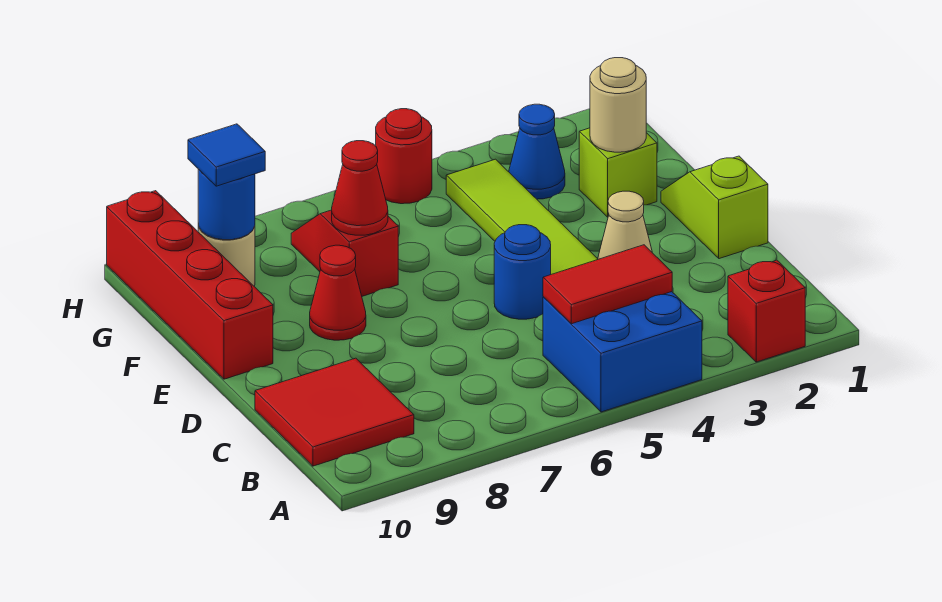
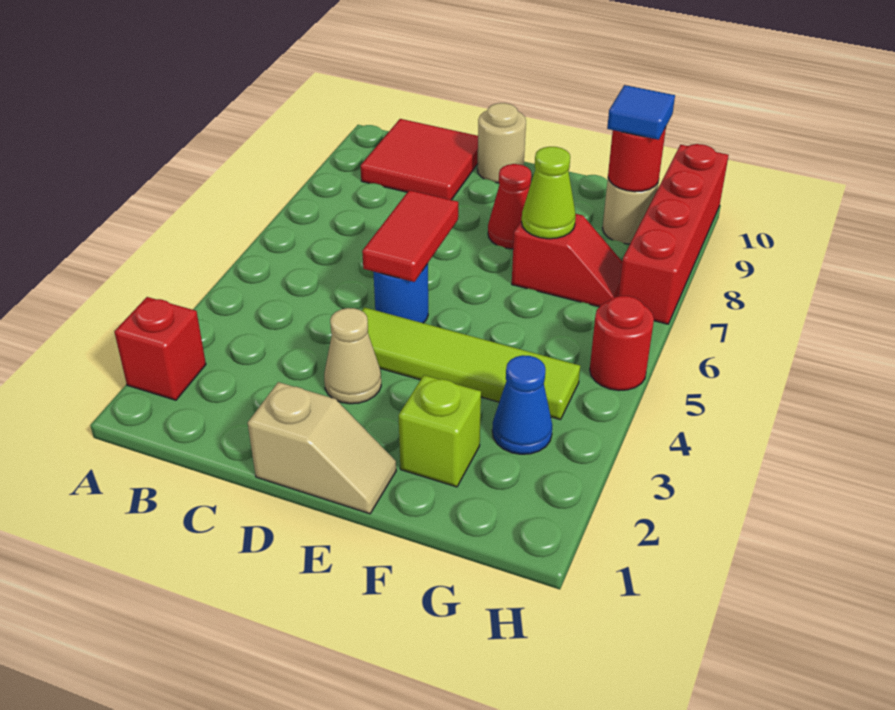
blue 2x2 brick [543,292,702,412] -> none
red 1x2 tile [543,245,672,324] -> red 1x2 tile moved to [362,190,458,282]
lime 1x2 slope [661,156,768,259] -> tan 1x2 slope [248,382,396,514]
red 1x4 brick [107,191,273,379] -> red 1x4 brick turned to [618,144,729,324]
tan 1x1 round brick [590,58,646,152] -> tan 1x1 round brick moved to [477,103,526,183]
red 1x1 cone [332,141,388,235] -> lime 1x1 cone [522,147,576,239]
blue 1x1 round brick [198,169,255,240] -> red 1x1 round brick [608,127,666,192]

